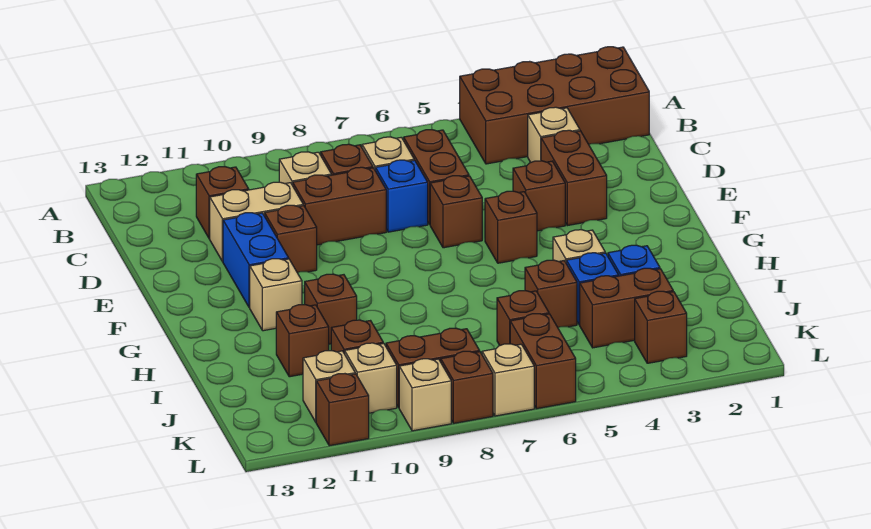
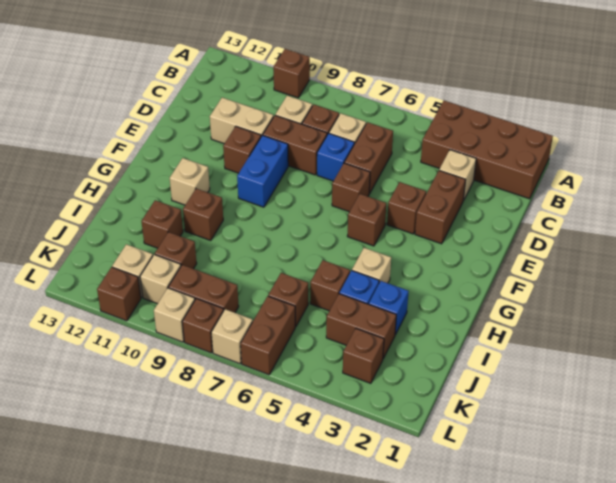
brown 1x1 brick [196,167,249,239] -> brown 1x1 brick moved to [273,49,310,98]
blue 1x2 brick [223,213,289,308] -> blue 1x2 brick moved to [237,135,288,207]

